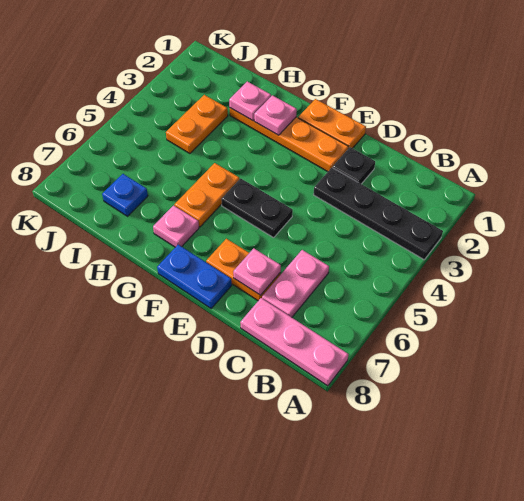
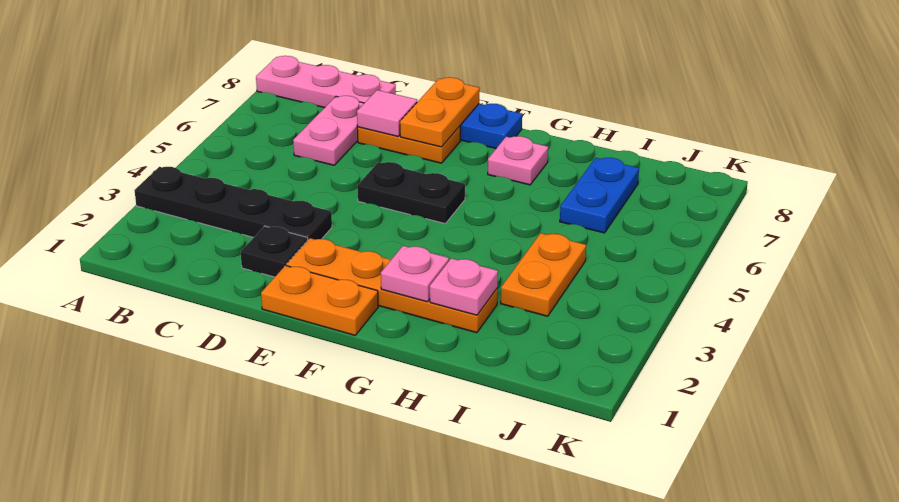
pink 1x1 plate [233,248,281,295] -> pink 1x1 tile [357,90,417,136]
orange 1x2 plate [175,163,239,227] -> orange 1x2 plate moved to [400,77,480,147]
blue 1x1 plate [102,174,148,216] -> blue 1x2 plate [560,158,639,233]

